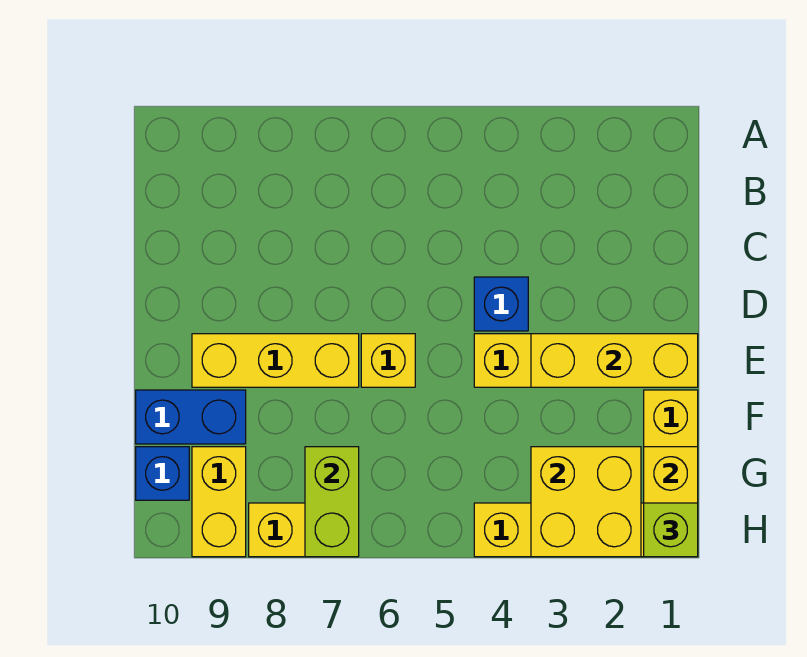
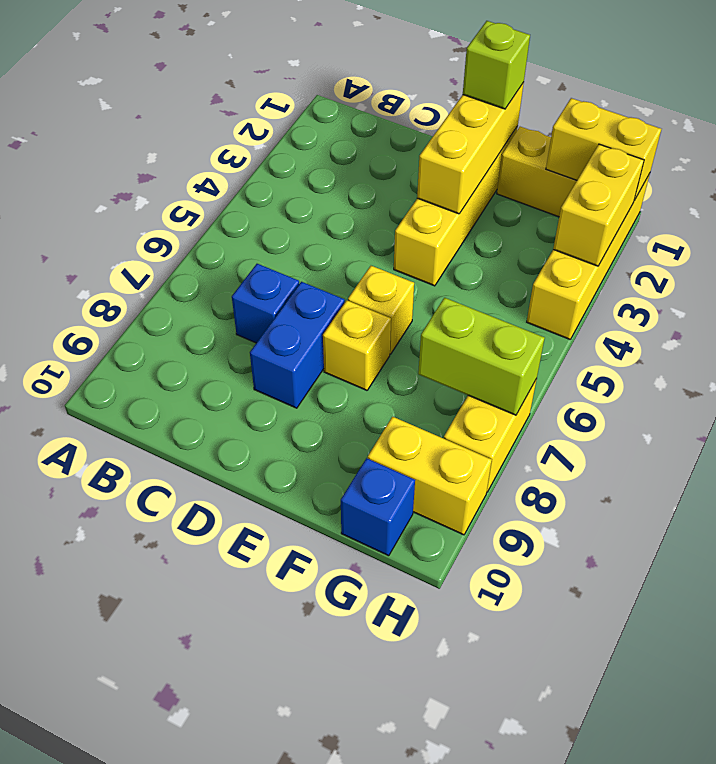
blue 1x1 brick [474,277,528,331] -> blue 1x1 brick moved to [232,264,299,343]
yellow 1x3 brick [192,334,359,387] -> yellow 1x1 brick [323,300,391,390]
blue 1x2 brick [136,390,246,444] -> blue 1x2 brick moved to [250,282,345,408]
yellow 2x2 brick [531,447,641,557] -> yellow 1x2 brick [553,144,644,266]
lime 1x1 brick [644,503,698,557] -> lime 1x1 brick moved to [463,21,530,109]

